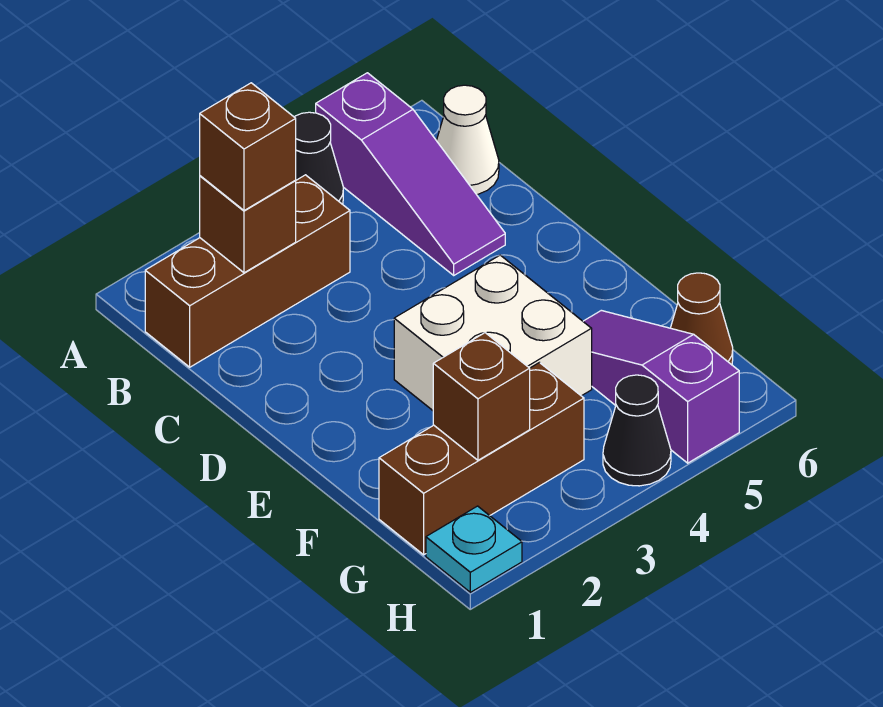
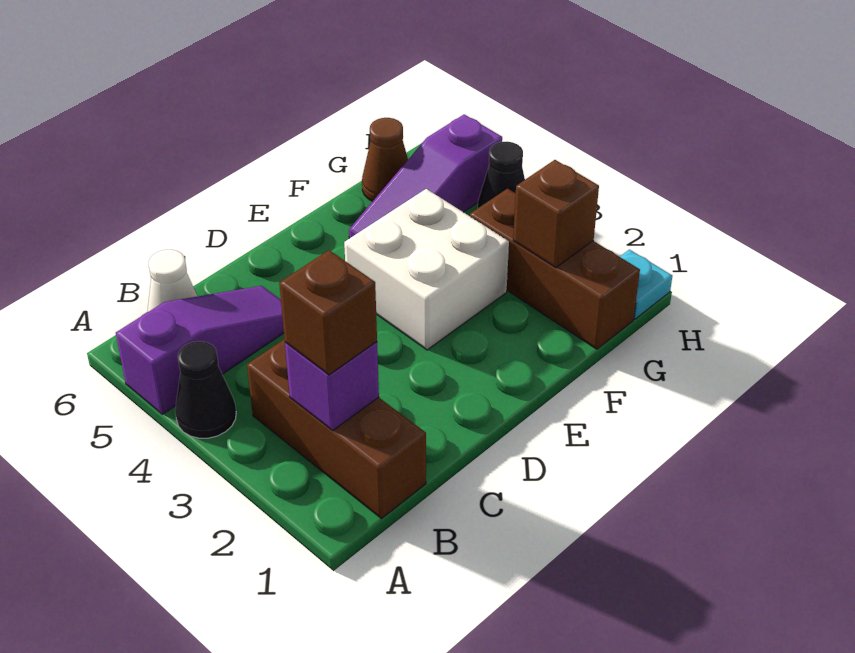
brown 1x1 brick [200,176,296,273] -> purple 1x1 brick [285,342,379,430]

